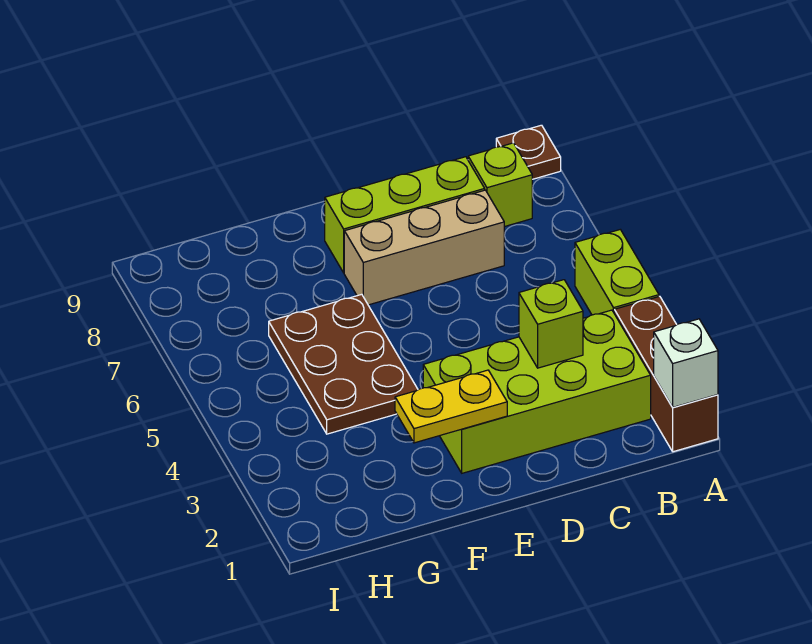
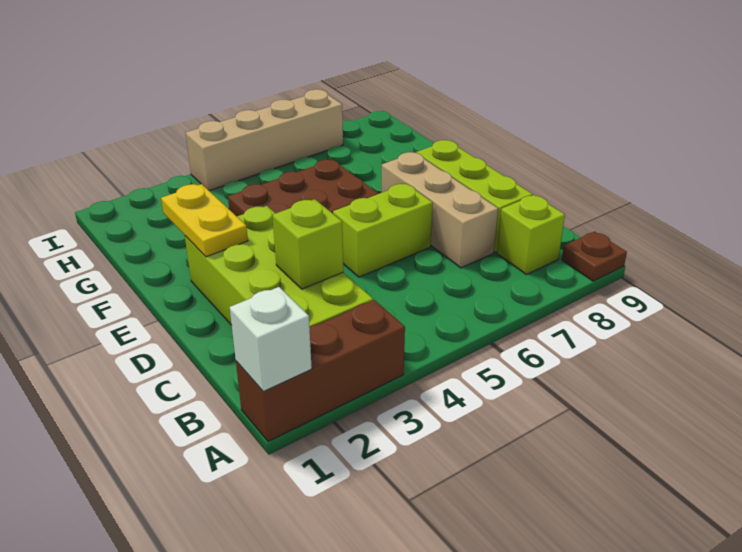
lime 1x2 brick [575,230,659,315] -> lime 1x2 brick moved to [333,184,433,277]
none -> tan 1x4 brick [186,89,343,191]

